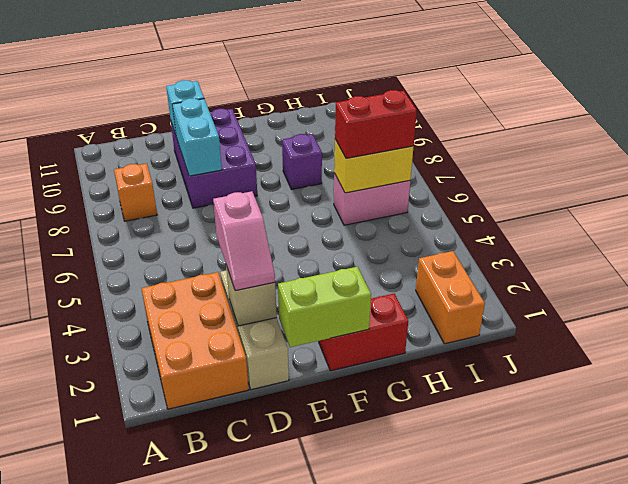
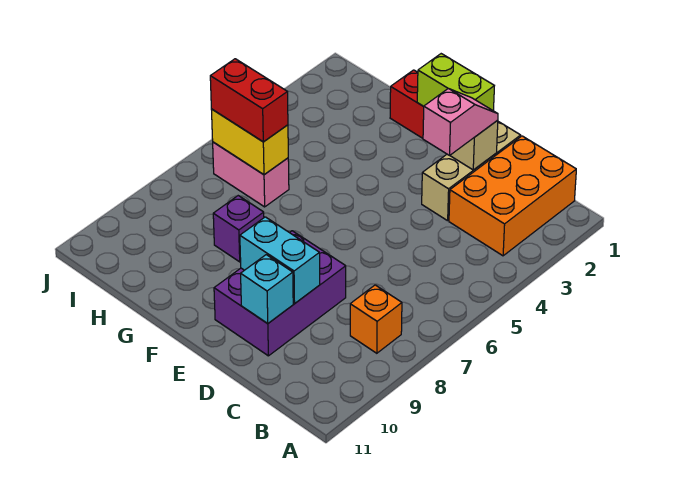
cyan 1x2 brick [172,98,222,176] -> cyan 1x2 brick turned to [240,217,320,303]
orange 1x2 brick [416,251,485,344] -> none

